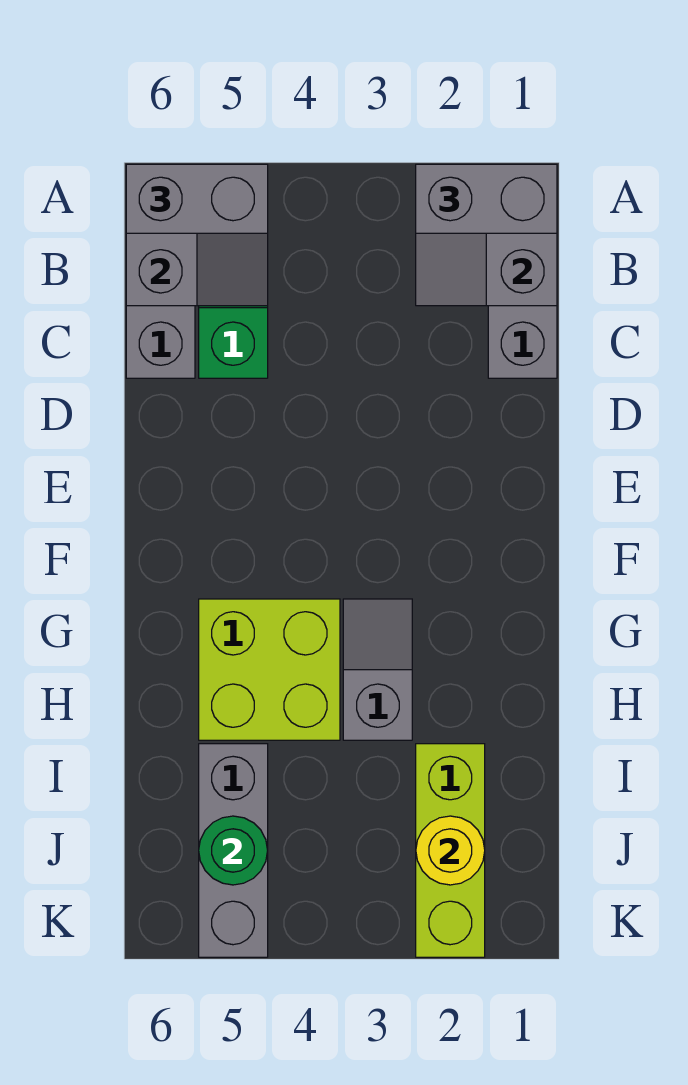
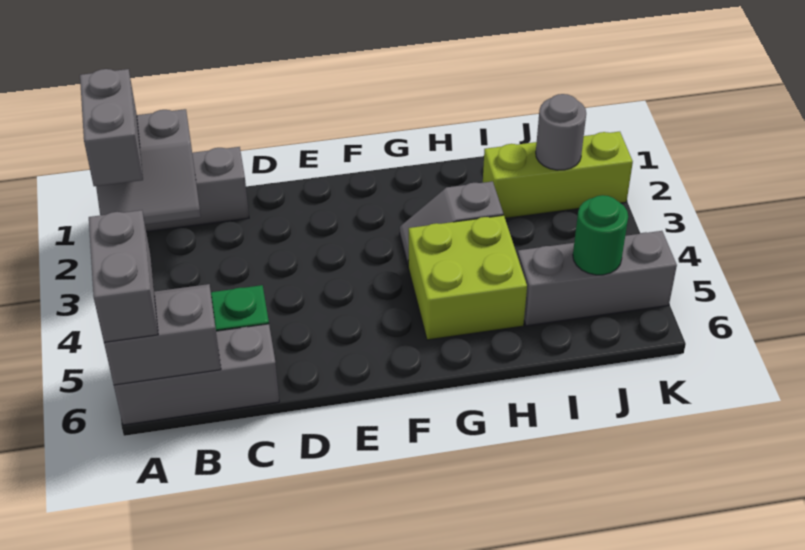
yellow 1x1 round brick [416,816,485,885] -> grey 1x1 round brick [536,94,586,170]

